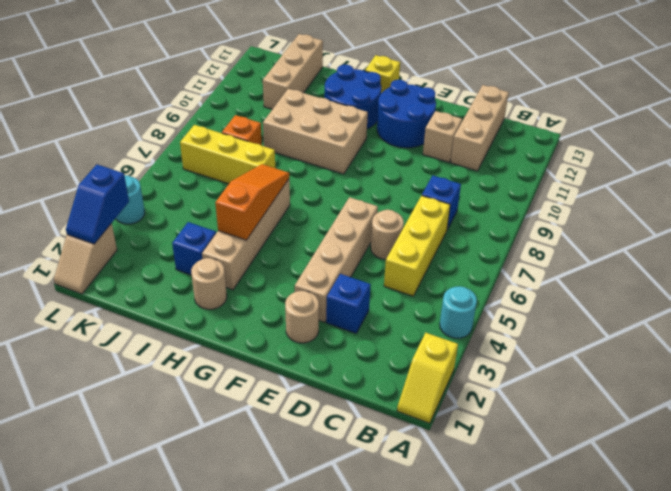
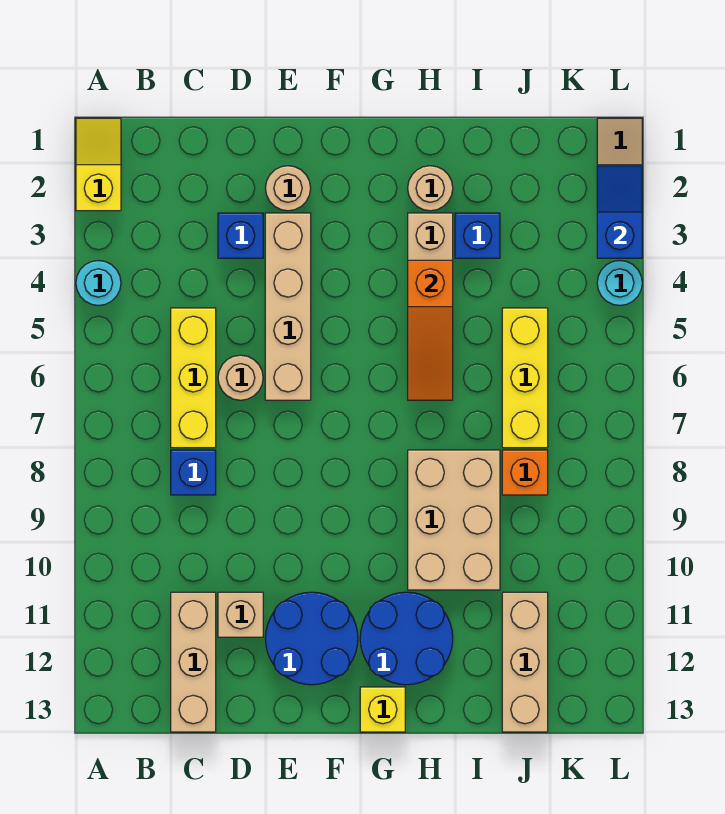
tan 2x3 brick [263,89,368,174] -> tan 2x3 brick turned to [408,450,500,590]
yellow 1x3 brick [180,125,275,184] -> yellow 1x3 brick turned to [502,308,548,448]

